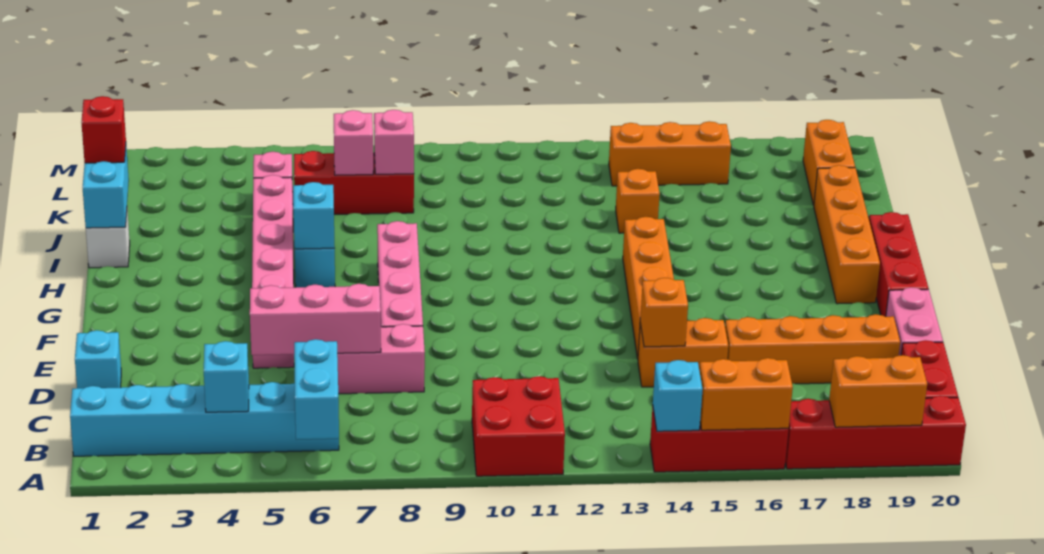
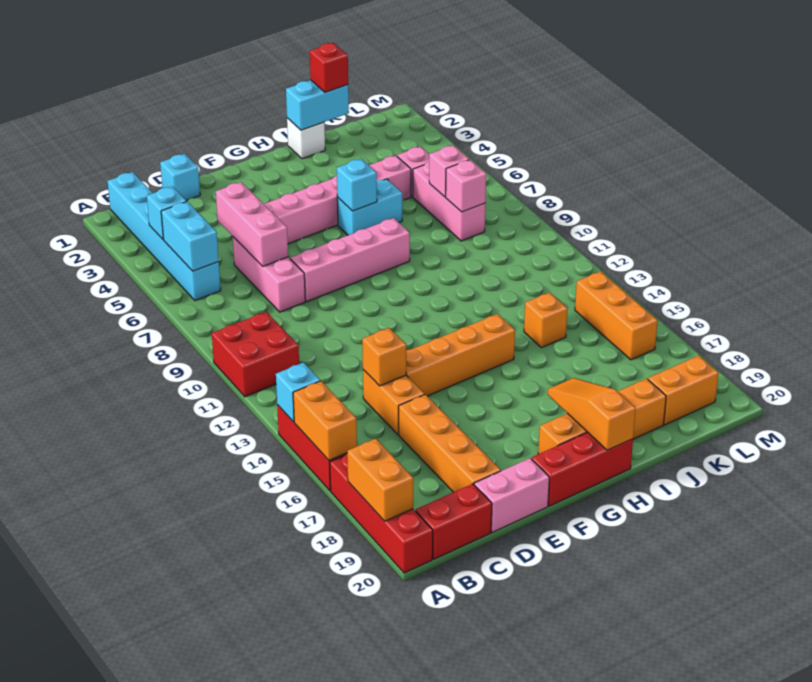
cyan 1x2 brick [294,339,339,440] -> cyan 1x2 brick turned to [161,202,219,271]
none -> orange 1x3 slope [548,378,636,450]
red 1x3 brick [294,151,414,214] -> pink 1x3 brick [413,162,485,241]

